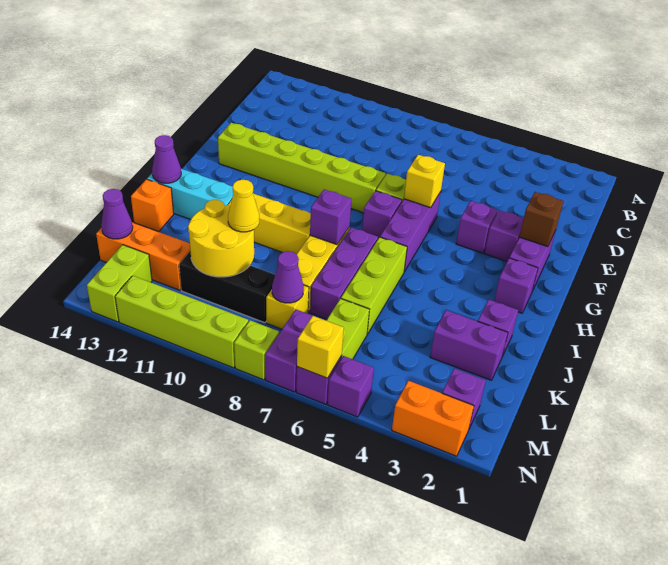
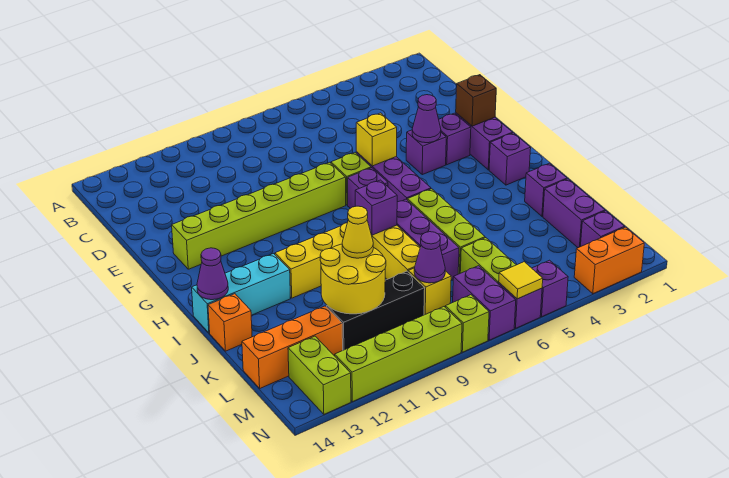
purple 1x2 brick [430,310,508,380] -> purple 1x2 brick turned to [543,179,605,248]
purple 1x1 cone [101,189,133,239] -> purple 1x1 cone moved to [412,95,441,143]
yellow 1x1 brick [297,316,344,378] -> yellow 1x1 tile [499,262,543,299]

